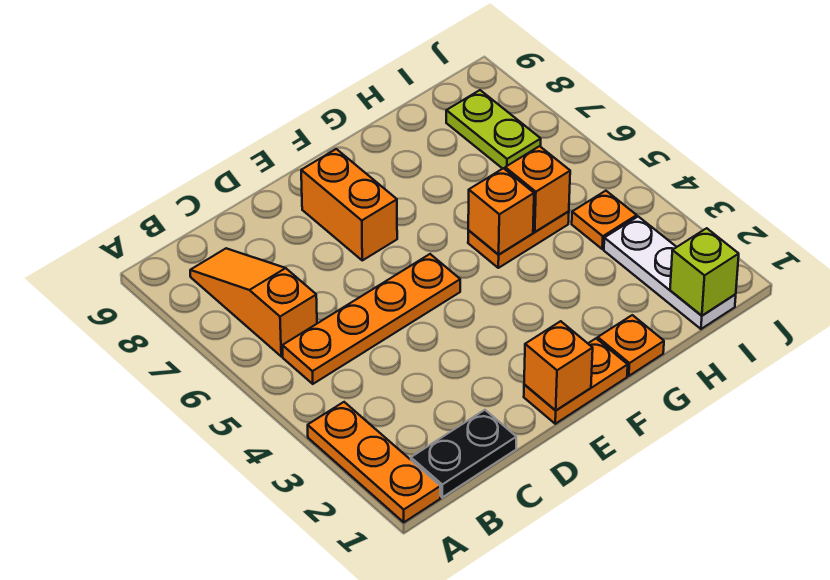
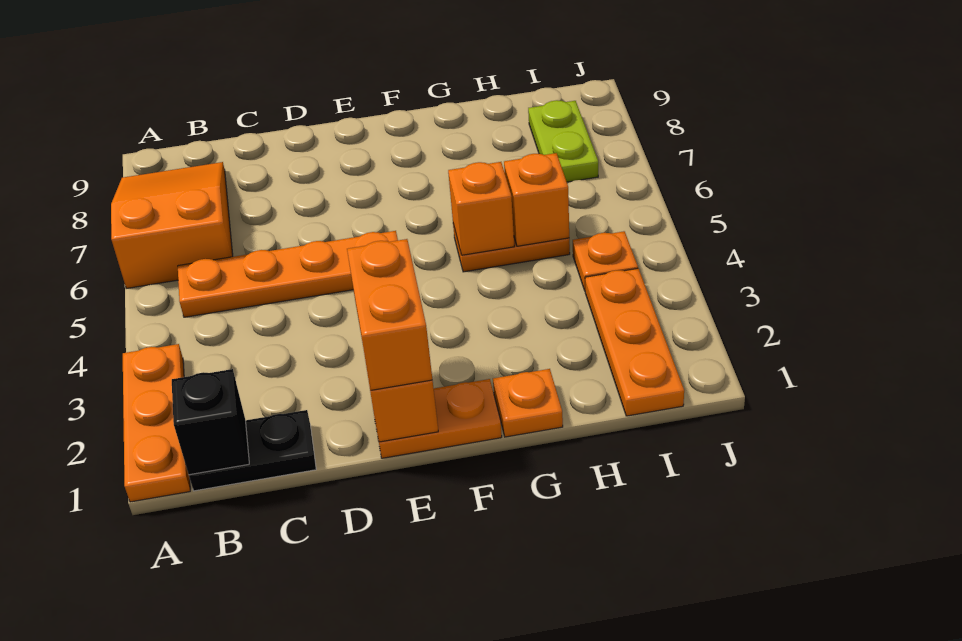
none -> black 1x1 brick [172,369,249,475]
orange 1x3 slope [190,248,317,356] -> orange 2x3 slope [111,162,233,289]
orange 1x2 brick [301,149,397,260] -> orange 1x2 brick moved to [347,239,432,390]
white 1x3 plate [604,217,736,329] -> orange 1x3 plate [585,269,684,416]
lime 1x1 brick [670,228,739,316] -> none

